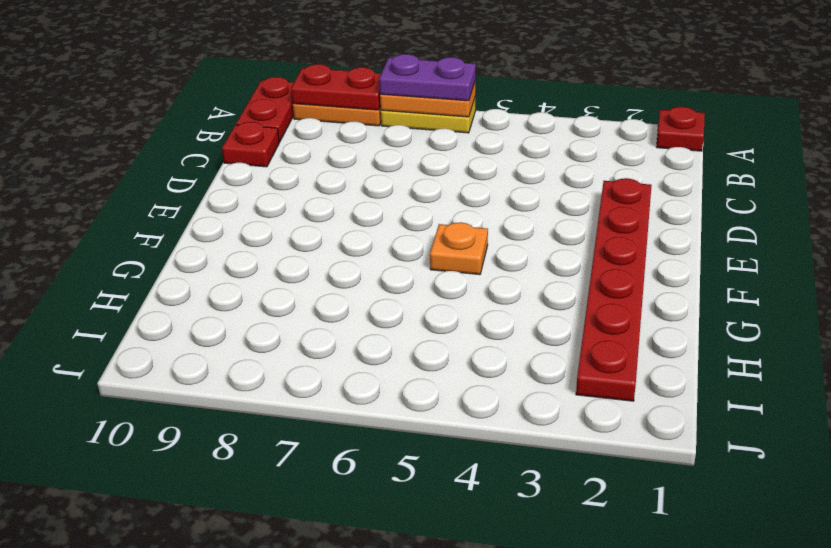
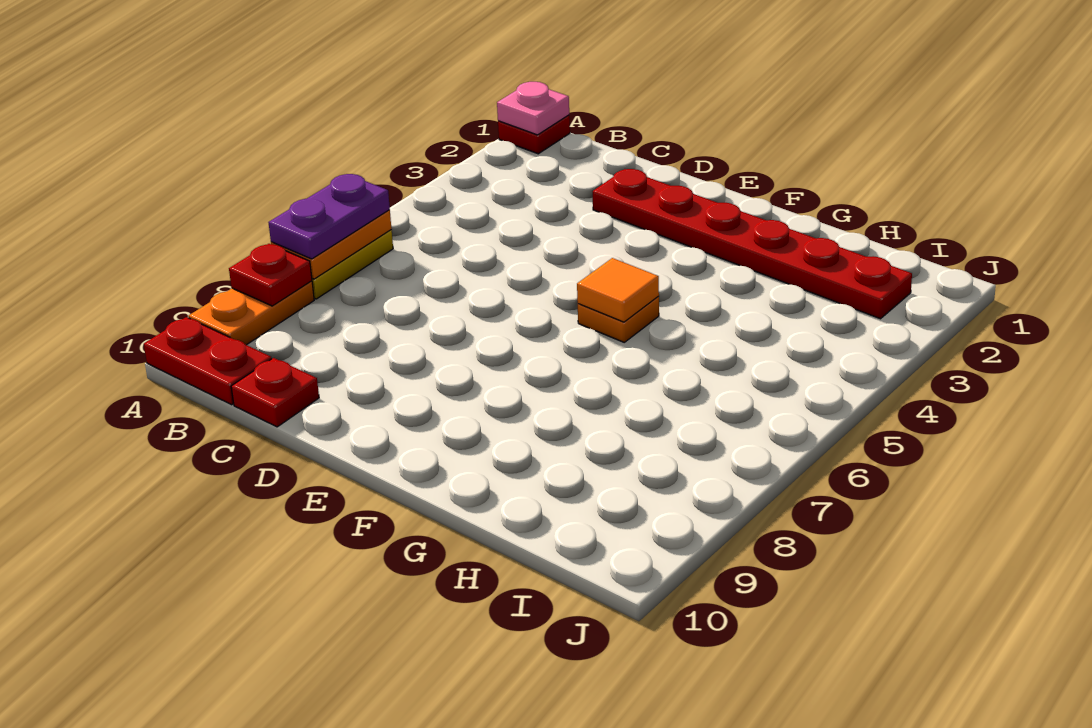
none -> pink 1x1 plate [497,82,569,135]
red 1x2 plate [291,64,381,110] -> red 1x1 plate [229,244,312,306]
none -> orange 1x1 tile [577,258,659,322]

